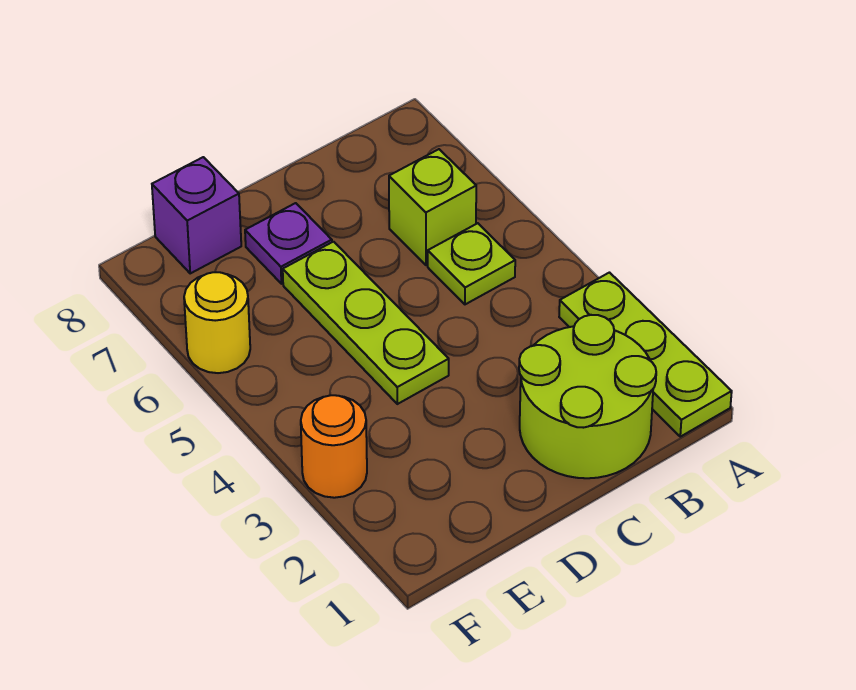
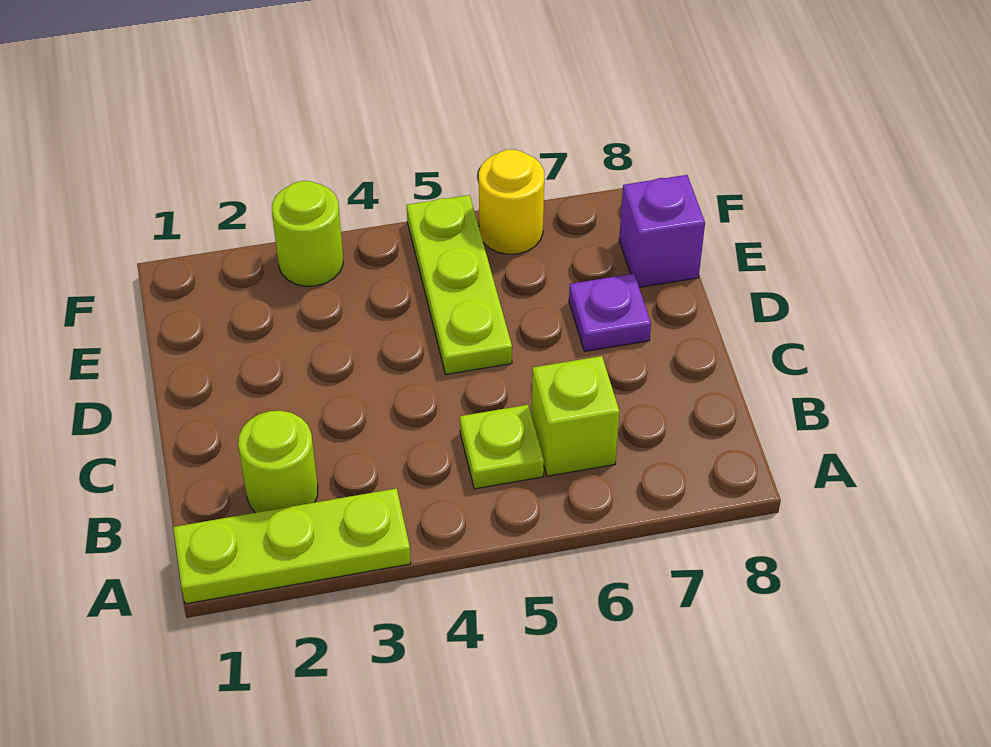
lime 2x2 round brick [519,315,656,478] -> lime 1x1 round brick [238,411,318,513]
lime 1x3 plate [283,242,449,404] -> lime 1x3 plate turned to [407,195,512,374]
orange 1x1 round brick [301,395,367,498] -> lime 1x1 round brick [272,181,343,286]

